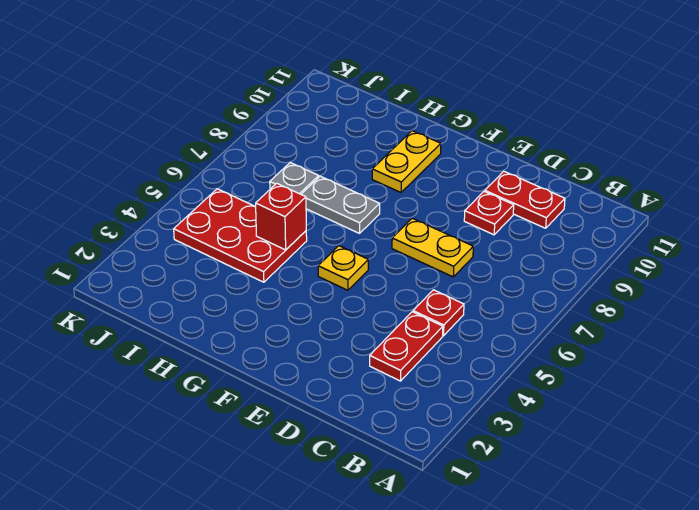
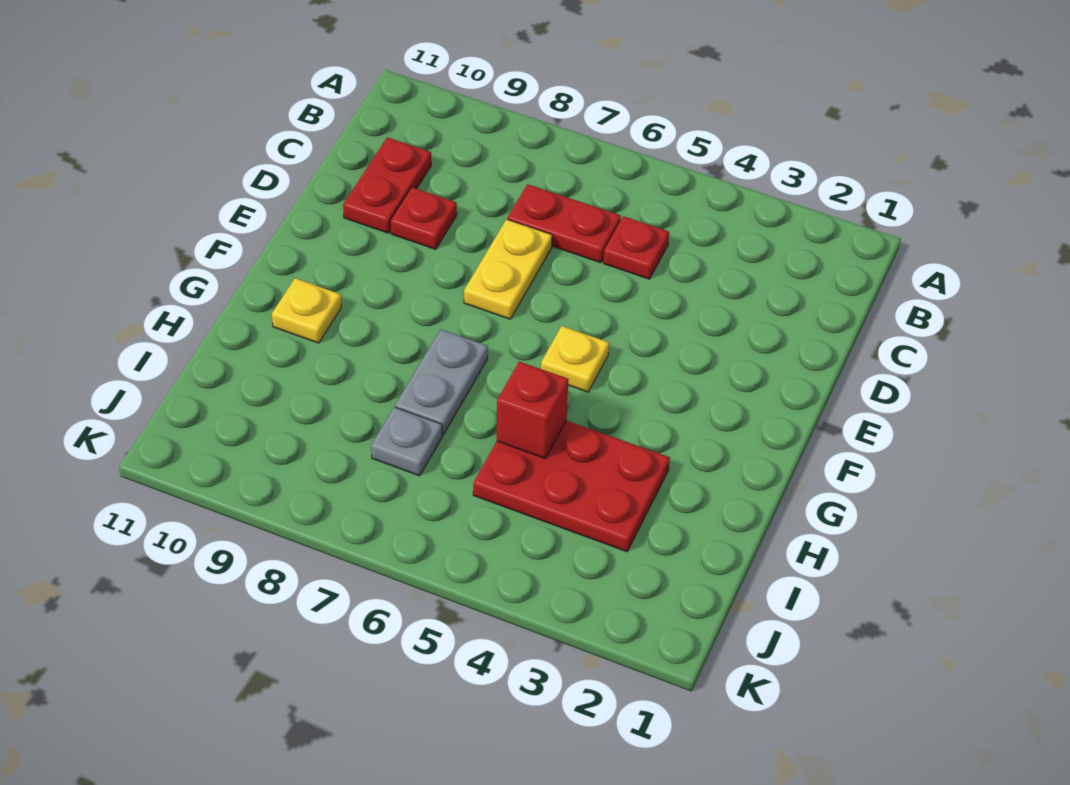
red 1x2 plate [370,312,443,381] -> red 1x2 plate moved to [507,184,621,263]
yellow 1x2 plate [372,131,441,192] -> yellow 1x1 plate [272,278,341,343]
red 2x3 plate [174,189,307,282] -> red 2x3 plate turned to [473,421,670,552]

